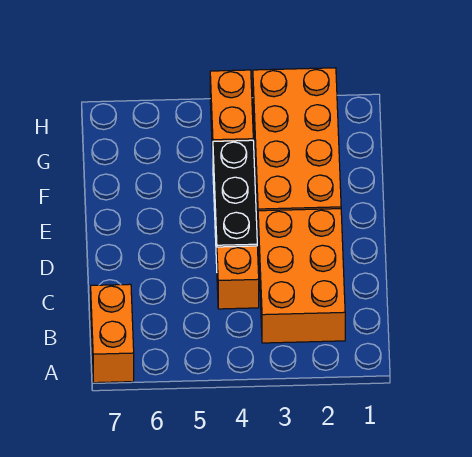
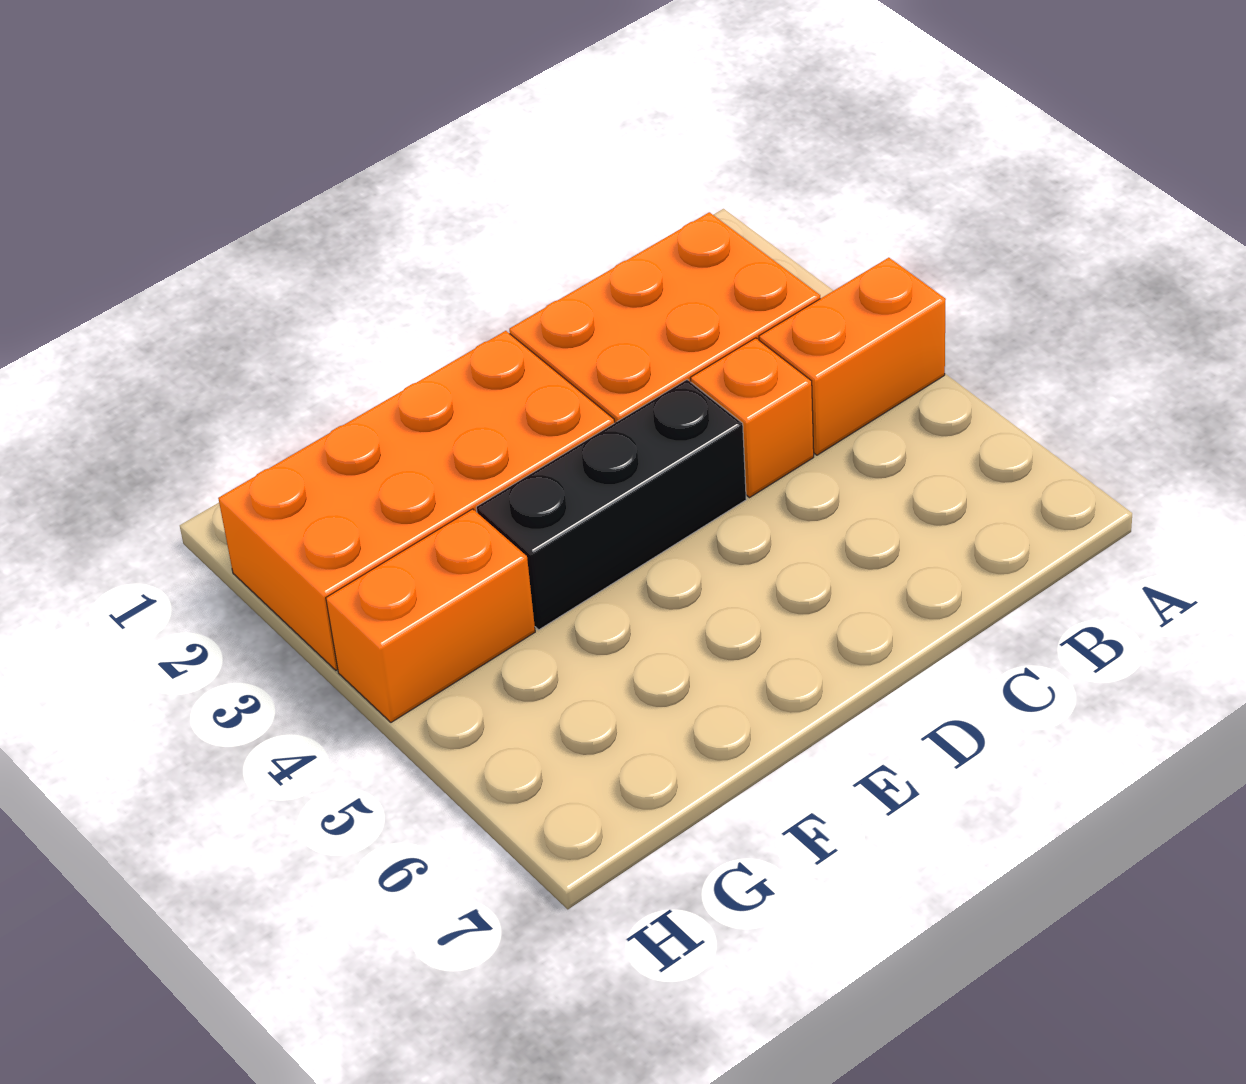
orange 1x2 brick [91,284,134,383] -> orange 1x2 brick moved to [759,258,946,455]

